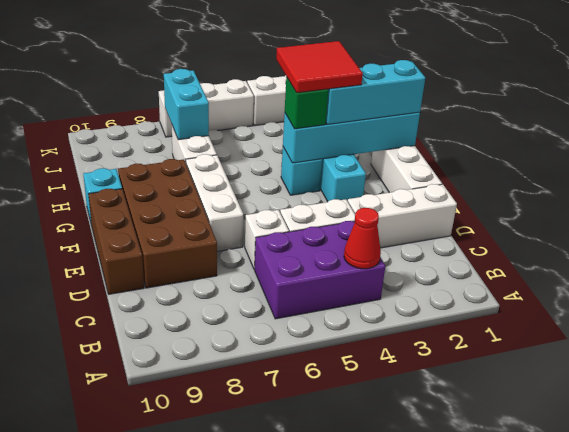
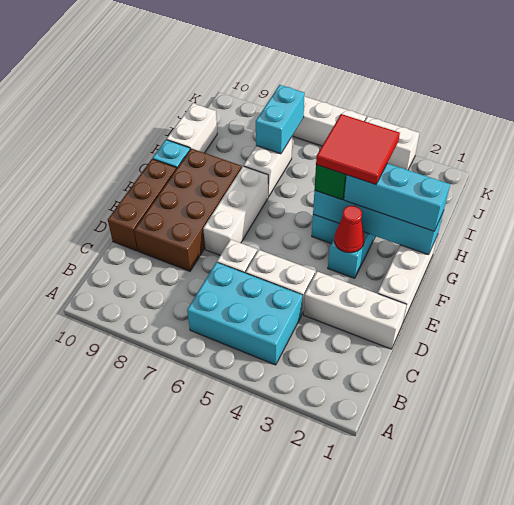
purple 2x3 brick [255,221,385,319] -> cyan 2x3 brick [187,262,302,365]
red 1x1 cone [344,208,381,269] -> red 1x1 cone moved to [334,206,365,253]
none -> white 1x2 brick [167,103,217,153]

